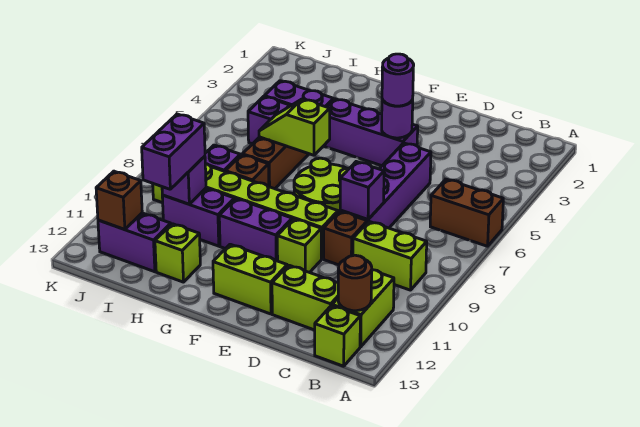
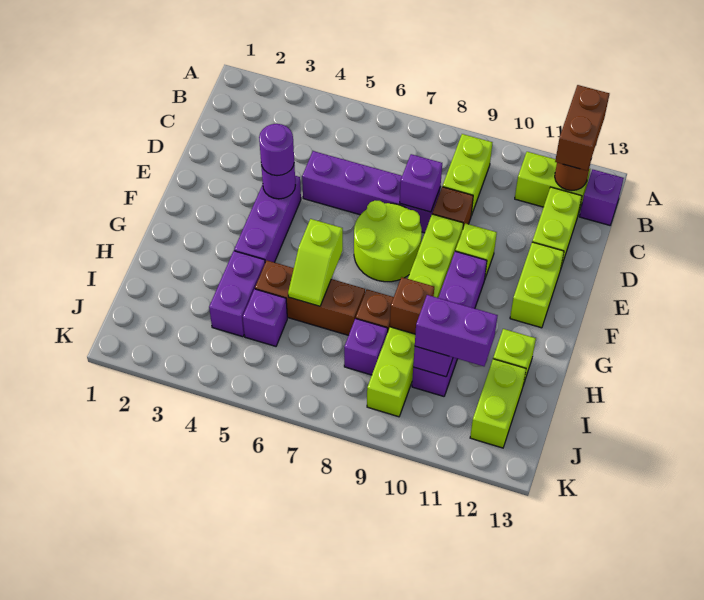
brown 1x2 brick [430,179,503,246] -> brown 1x2 brick moved to [555,85,609,171]
lime 1x1 brick [315,306,360,366] -> purple 1x1 brick [579,169,624,225]
purple 1x2 brick [98,213,171,272] -> lime 1x2 brick [470,359,526,448]
brown 1x1 brick [96,171,142,230] -> brown 1x1 brick moved to [390,277,434,334]

